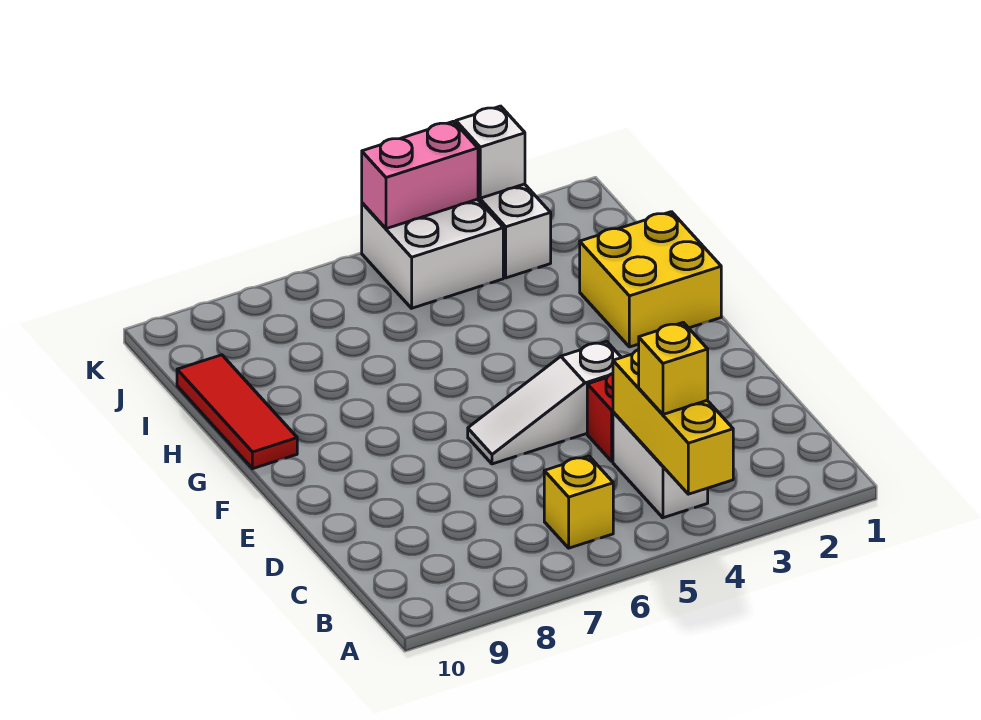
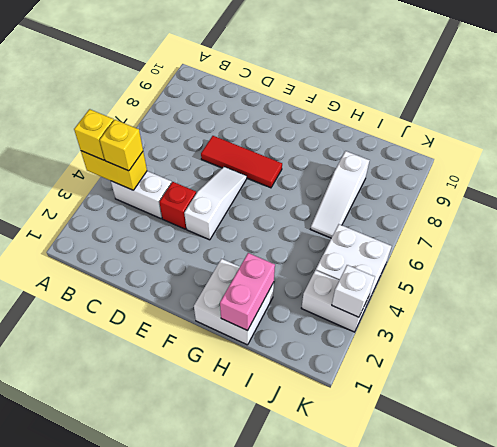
yellow 1x3 brick [613,350,733,494] -> yellow 1x2 brick [81,151,147,190]
yellow 1x1 brick [544,456,613,548] -> yellow 1x1 brick moved to [74,109,114,160]
yellow 2x2 brick [580,212,721,347] -> white 2x2 brick [194,259,274,345]
red 1x3 tile [177,355,297,469] -> red 1x3 tile moved to [201,136,282,188]
none -> white 1x3 slope [311,151,370,238]
pink 1x2 brick [362,121,478,229] -> pink 1x2 brick moved to [220,253,275,331]

